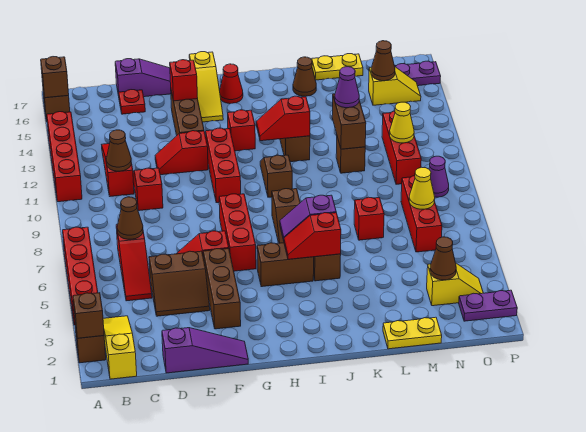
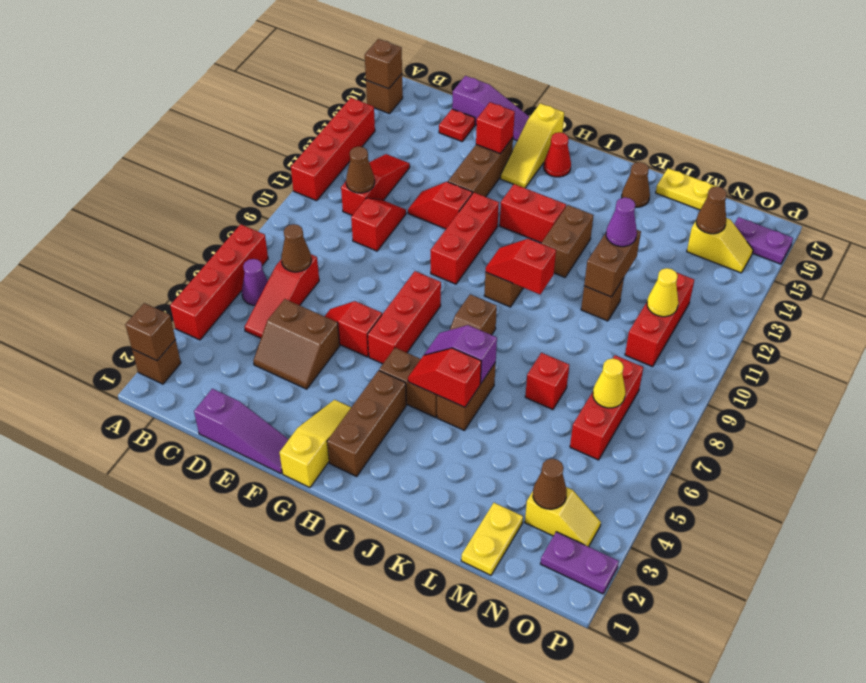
yellow 1x3 slope [103,316,137,379] -> yellow 1x3 slope moved to [279,400,351,488]
brown 1x3 brick [203,249,241,329] -> brown 1x3 brick moved to [327,371,406,476]
red 1x1 brick [228,110,255,151] -> red 1x2 brick [500,184,566,243]
red 1x2 slope [256,96,310,141] -> red 1x2 slope moved to [486,239,556,294]
yellow 1x2 plate [383,317,442,349] -> yellow 1x2 plate turned to [461,503,523,575]
purple 1x1 cone [429,156,449,197] -> purple 1x1 cone moved to [242,259,268,305]

